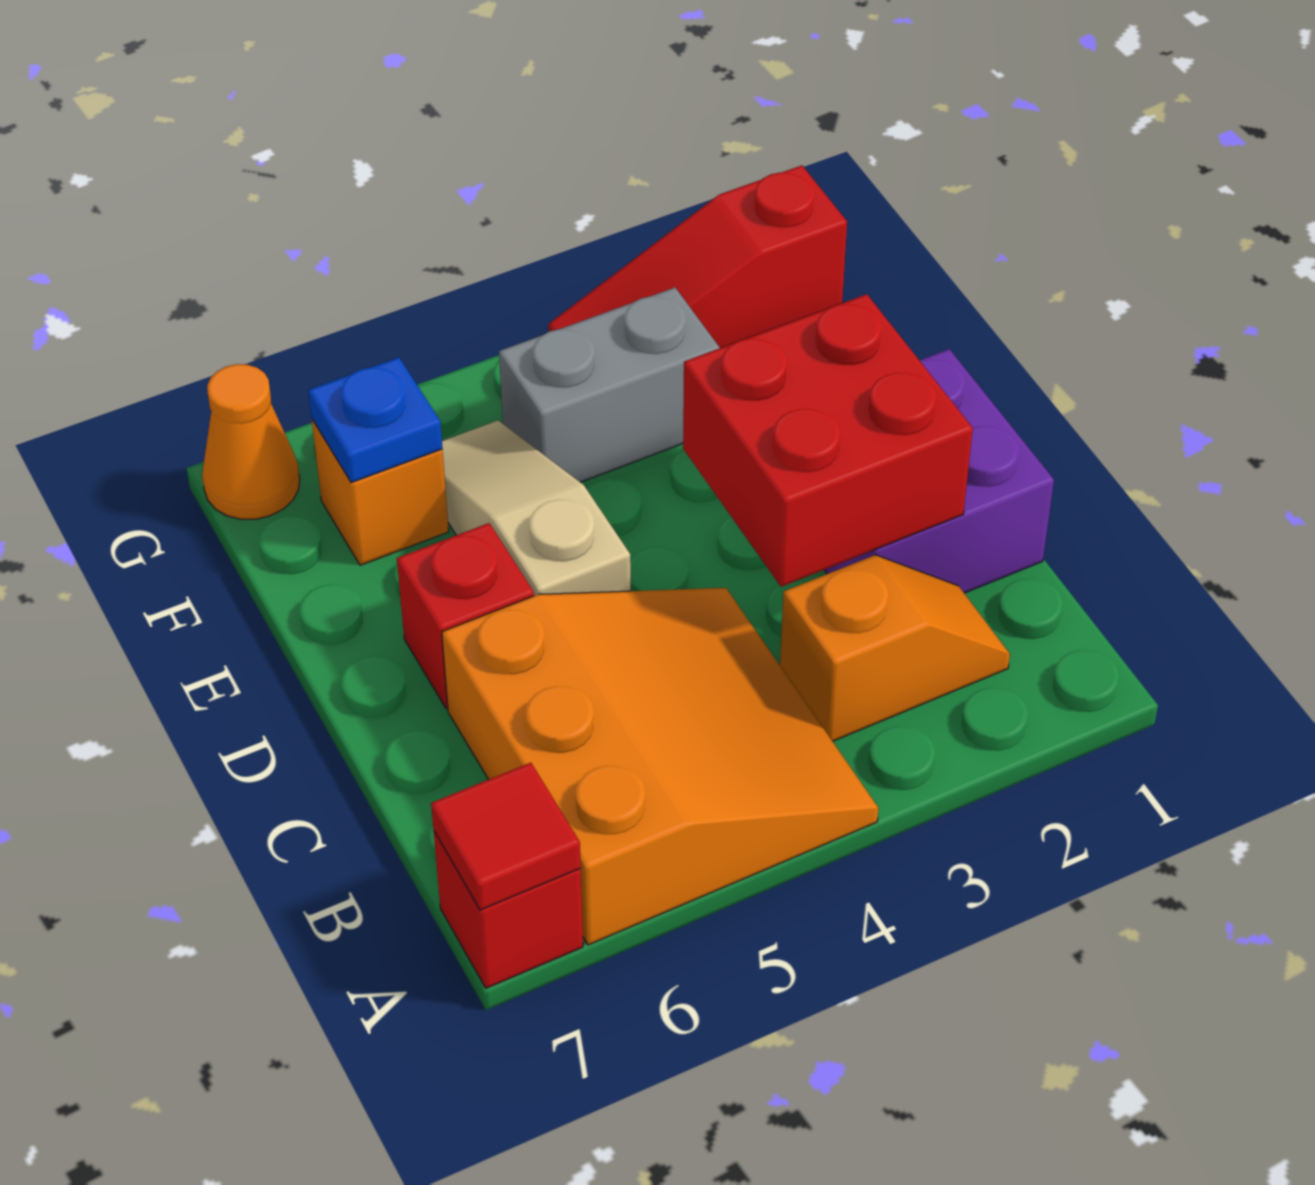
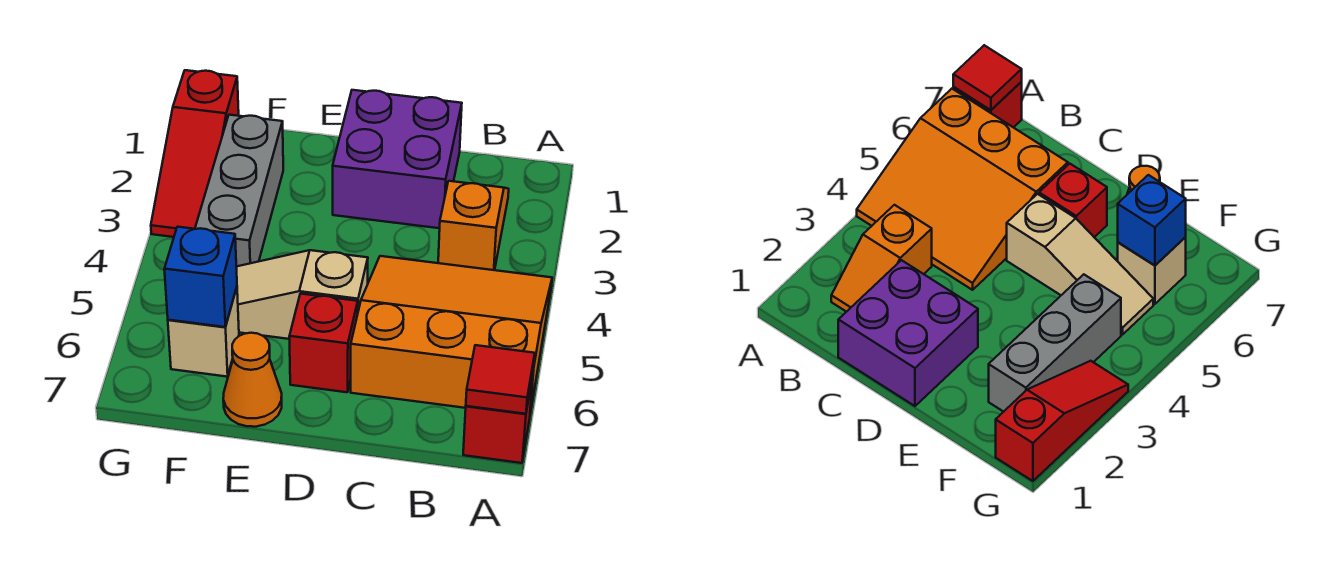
red 2x2 brick [683,294,973,587] -> none
grey 1x2 brick [499,288,720,482] -> grey 1x3 brick [195,115,283,267]
orange 1x1 brick [312,419,449,565] -> tan 1x1 brick [168,288,239,377]
blue 1x1 plate [308,357,442,483] -> blue 1x1 brick [164,227,237,327]
orange 1x1 cone [202,364,300,519] -> orange 1x1 cone moved to [223,333,282,427]

